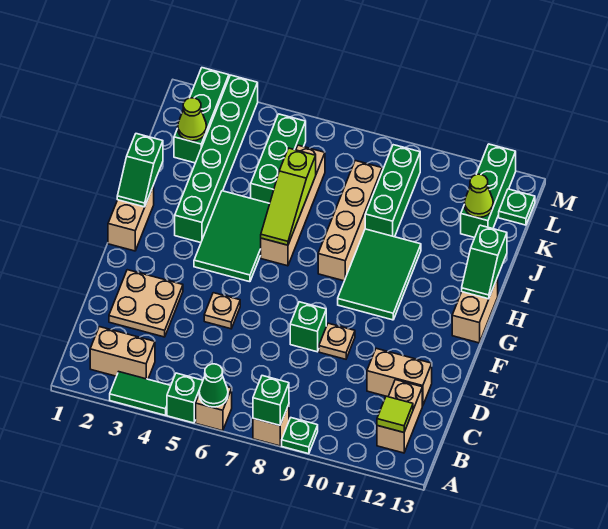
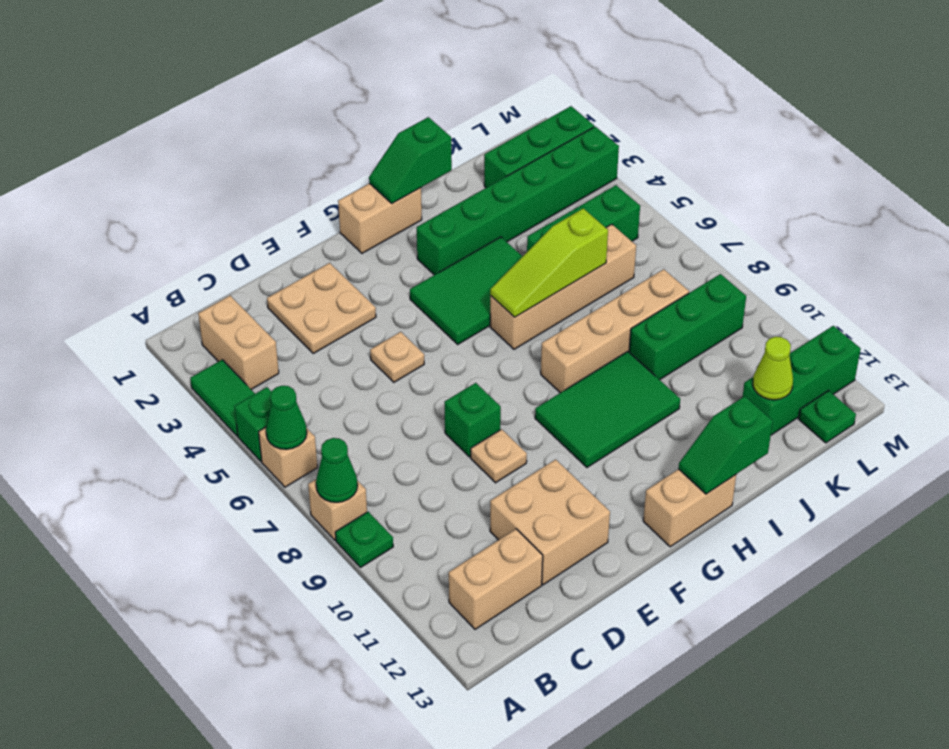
green 1x1 brick [253,376,289,425] -> green 1x1 cone [316,438,358,502]
lime 1x1 tile [377,396,413,432] -> none
tan 1x2 brick [367,348,432,406] -> tan 2x2 brick [490,459,610,585]
lime 1x1 cone [178,98,207,141] -> none

